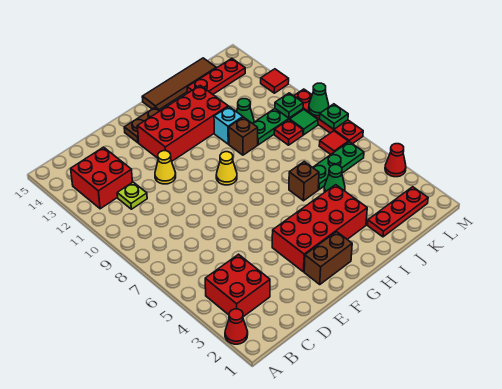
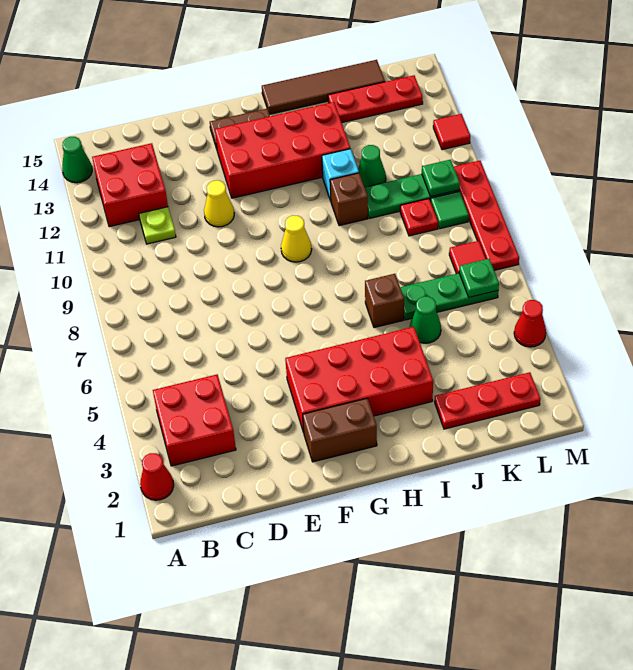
green 1x1 plate [320,104,348,129] -> green 1x1 plate moved to [459,259,499,297]
green 1x1 cone [309,83,329,116] -> green 1x1 cone moved to [62,137,92,183]

